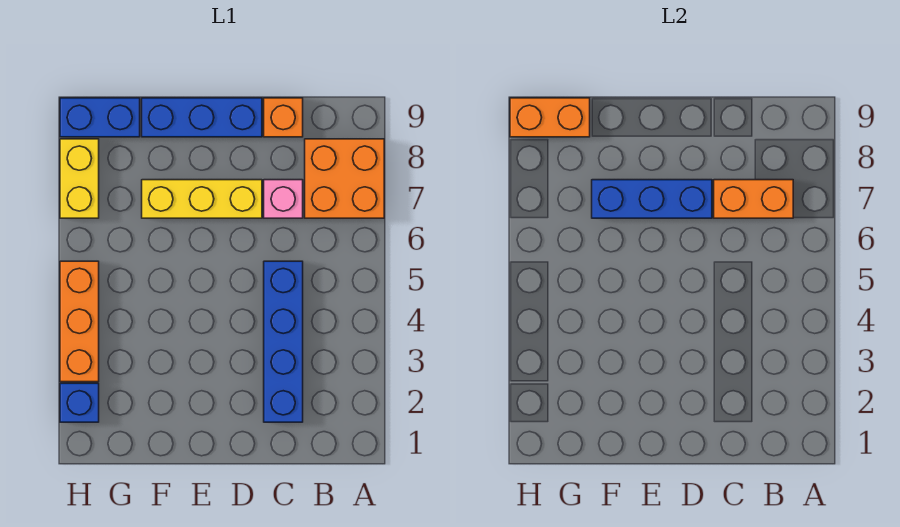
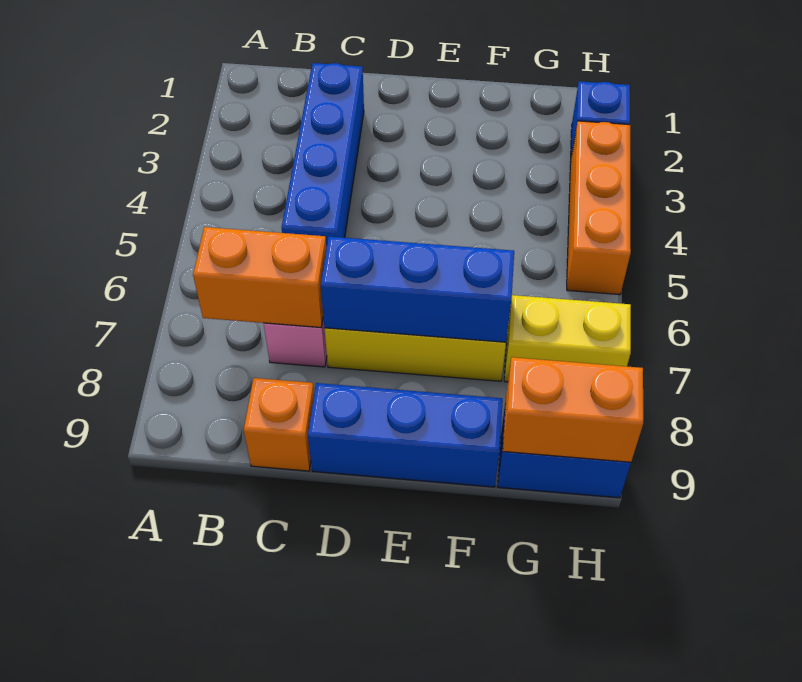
orange 2x2 brick [305,139,384,218] -> none
yellow 1x2 brick [60,139,99,218] -> yellow 1x2 brick turned to [504,295,631,382]

